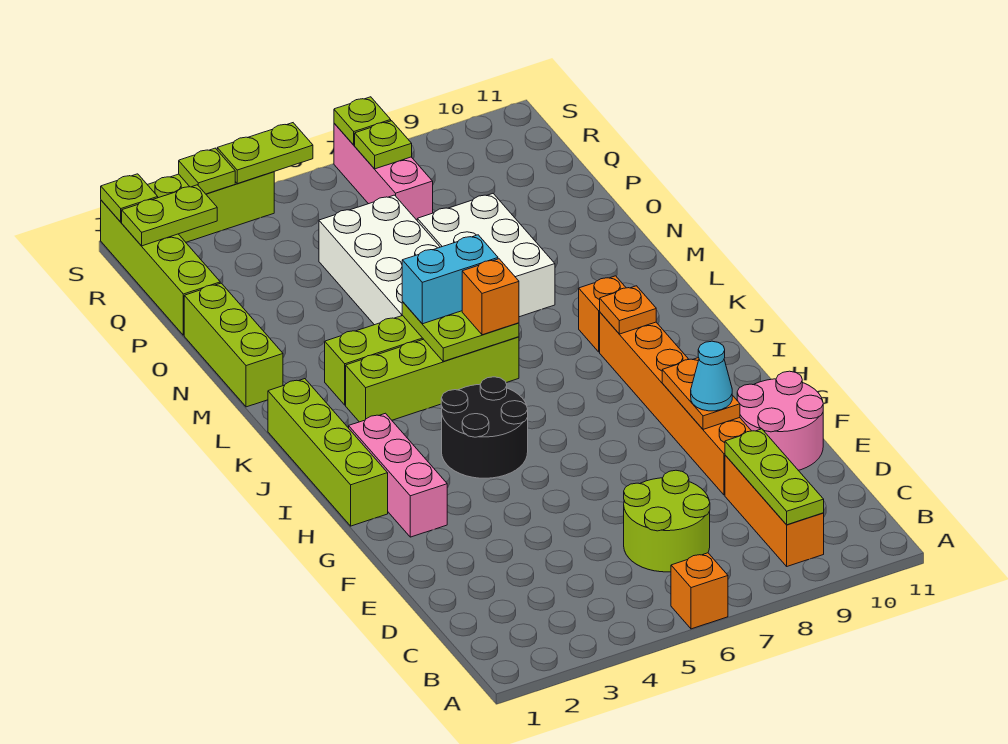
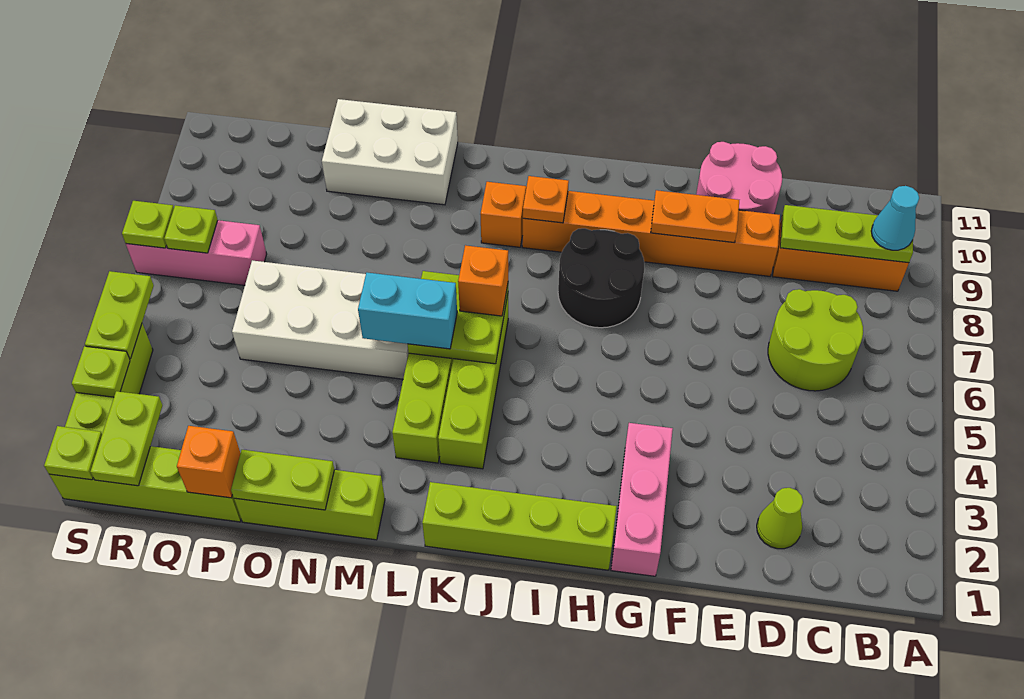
orange 1x1 brick [671,553,728,629] -> orange 1x1 brick moved to [177,426,240,498]
none -> lime 1x1 cone [757,488,803,549]
cyan 1x1 cone [691,341,732,411] -> cyan 1x1 cone moved to [871,186,919,250]
pink 1x3 brick [349,413,447,537] -> pink 1x3 brick turned to [611,423,673,576]
black 2x2 round brick [441,377,528,478] -> black 2x2 round brick moved to [558,228,644,328]
cyan 1x2 brick [402,235,498,324] -> cyan 1x2 brick turned to [358,272,457,349]
white 2x3 brick [417,194,555,317] -> white 2x3 brick moved to [322,99,458,205]
none -> lime 1x2 plate [231,450,334,510]

